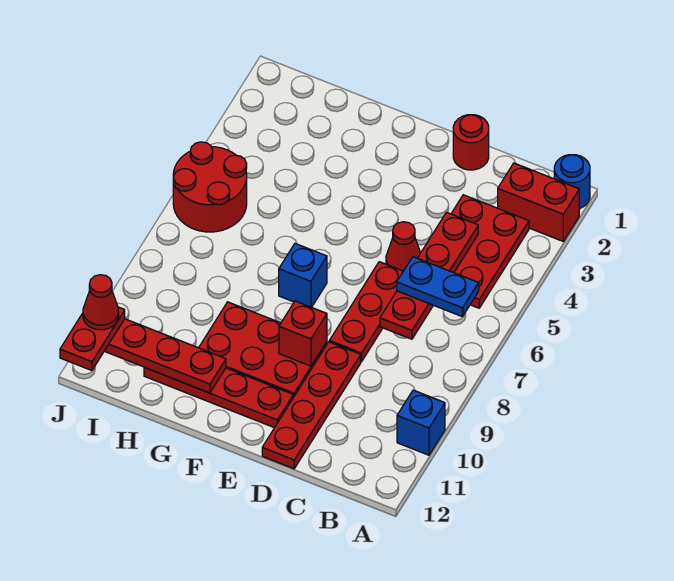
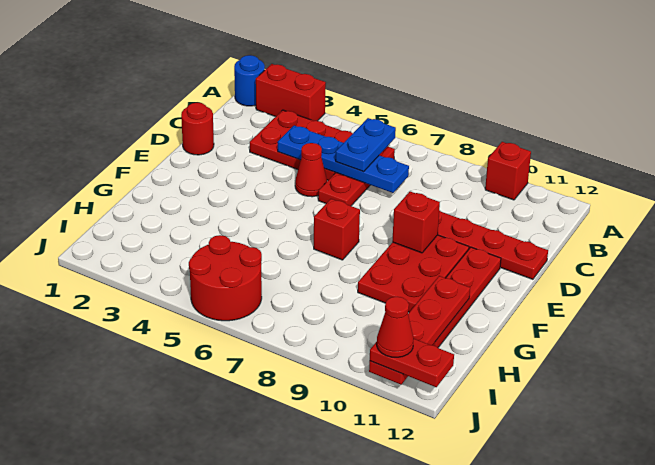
red 1x2 brick [498,163,579,241] -> red 1x2 brick turned to [256,64,326,121]
blue 1x1 brick [397,390,445,455] -> red 1x1 brick [485,142,531,200]
red 1x4 plate [380,212,478,339] -> blue 1x4 plate [278,126,409,193]
red 1x3 plate [329,262,403,362] -> red 1x3 plate turned to [318,146,395,206]
blue 1x1 brick [279,244,327,307] -> red 1x1 brick [314,199,360,260]

